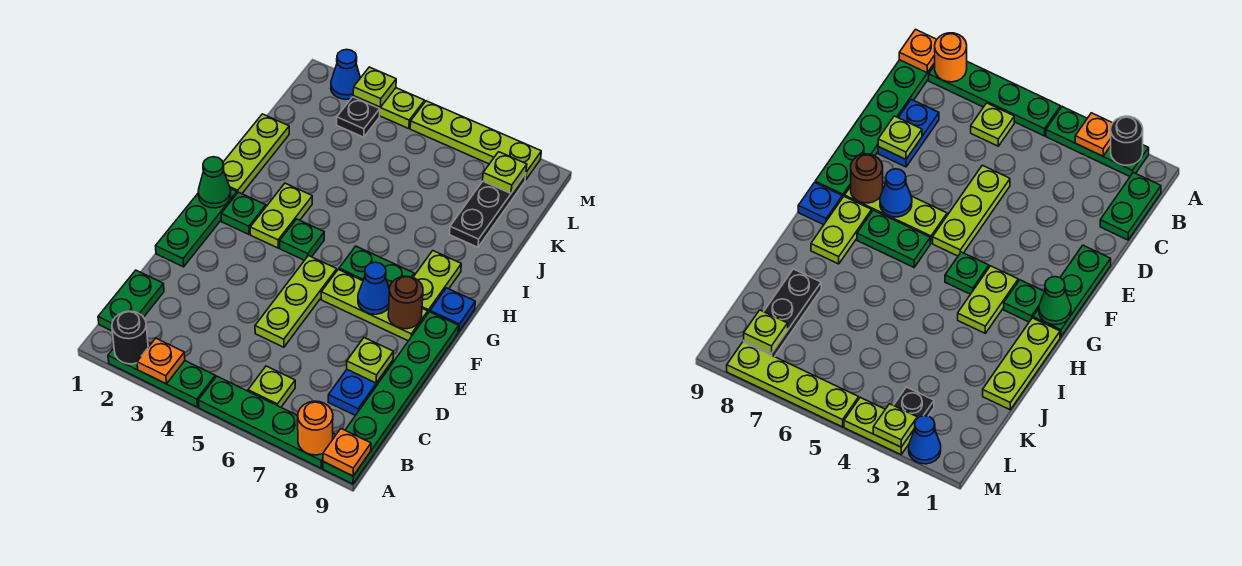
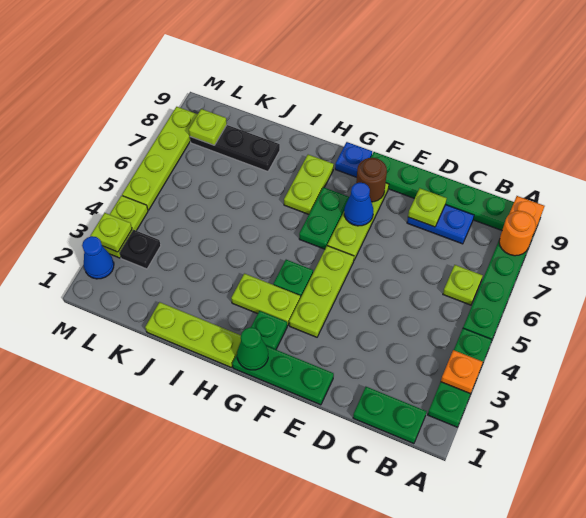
black 1x1 round brick [112,311,148,364] -> none
lime 1x3 plate [255,256,337,347] -> lime 1x3 plate turned to [289,246,354,337]
lime 1x2 plate [413,251,461,313] -> lime 1x2 plate turned to [284,155,334,214]

